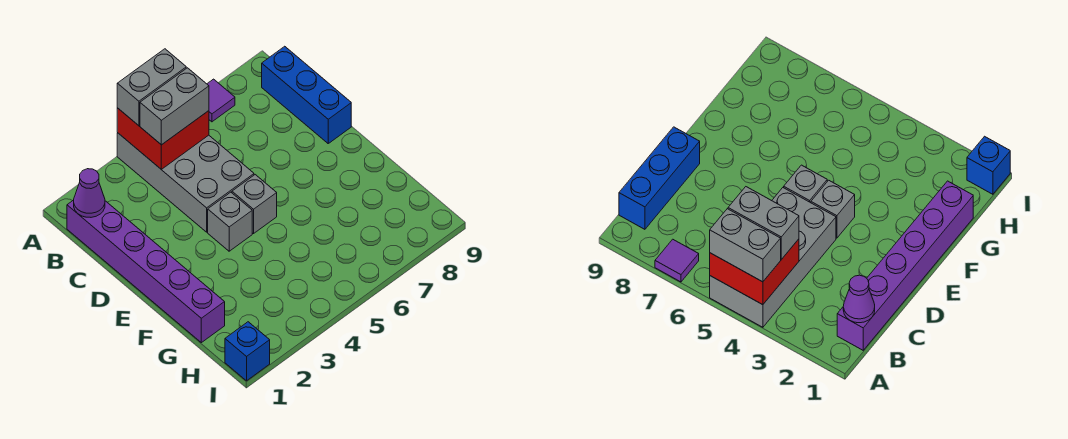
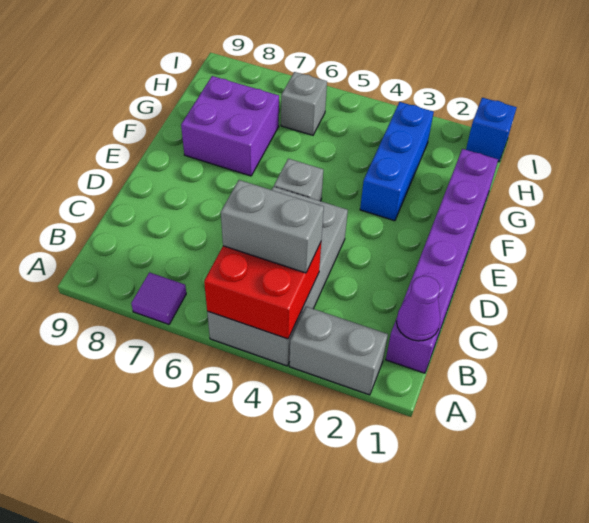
grey 1x2 brick [117,49,186,126] -> grey 1x2 brick moved to [289,307,388,395]
blue 1x3 brick [262,46,351,143] -> blue 1x3 brick moved to [360,102,434,221]
grey 1x1 brick [208,192,252,251] -> grey 1x1 brick moved to [281,72,327,135]
none -> purple 2x2 brick [181,76,279,176]

